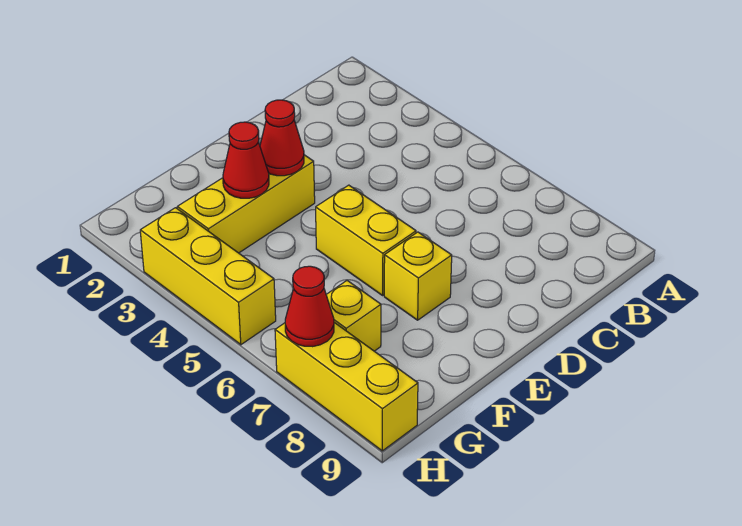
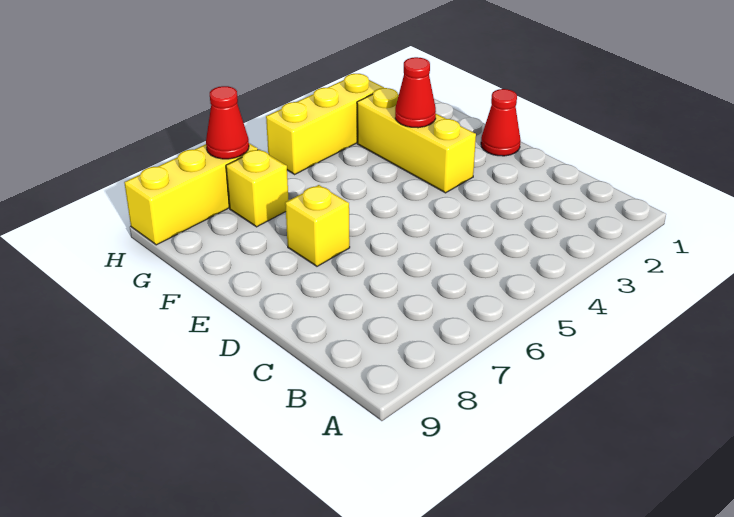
red 1x1 cone [260,100,304,176] -> red 1x1 cone moved to [481,89,521,156]
yellow 1x2 brick [316,185,416,295] -> none

